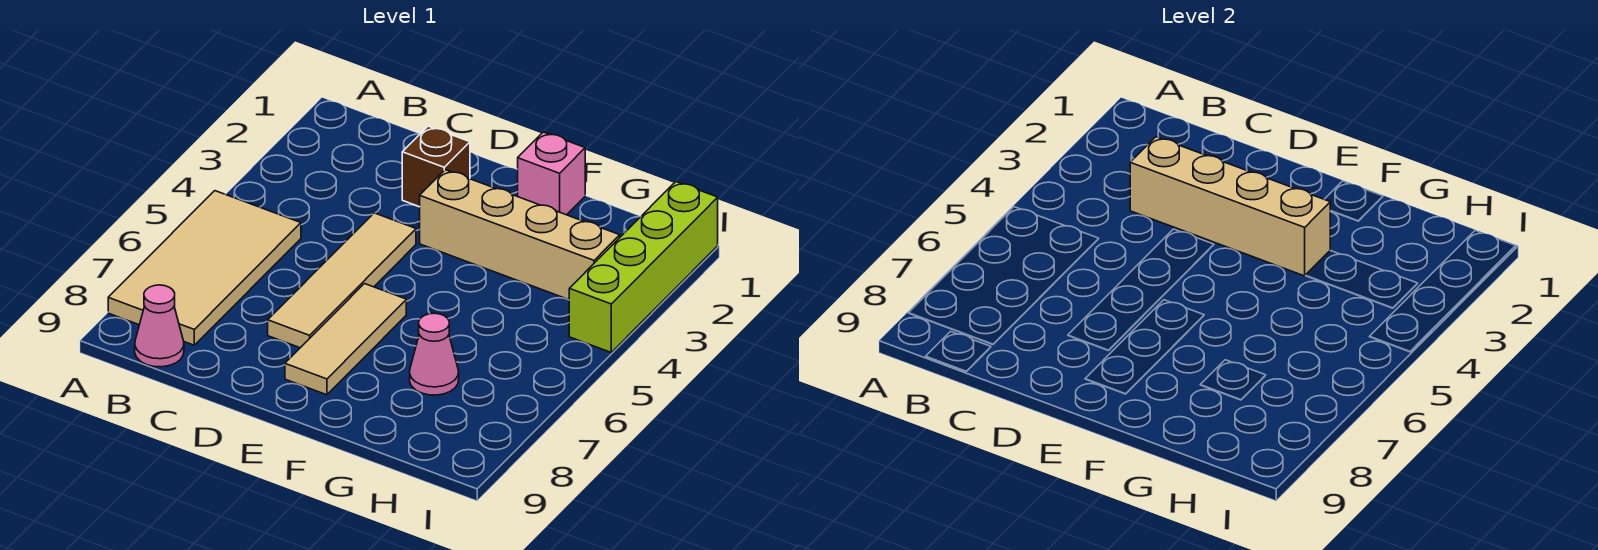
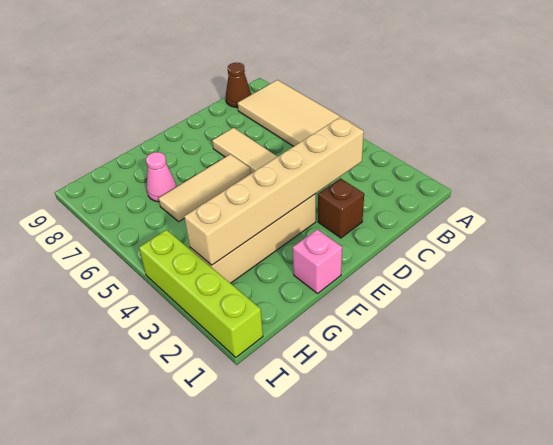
pink 1x1 cone [135,285,184,367] -> brown 1x1 cone [226,63,251,107]
tan 1x4 brick [1130,137,1330,276] -> tan 1x6 brick [184,117,364,265]
tan 1x3 tile [285,284,406,395] -> tan 1x3 tile turned to [159,154,250,222]

